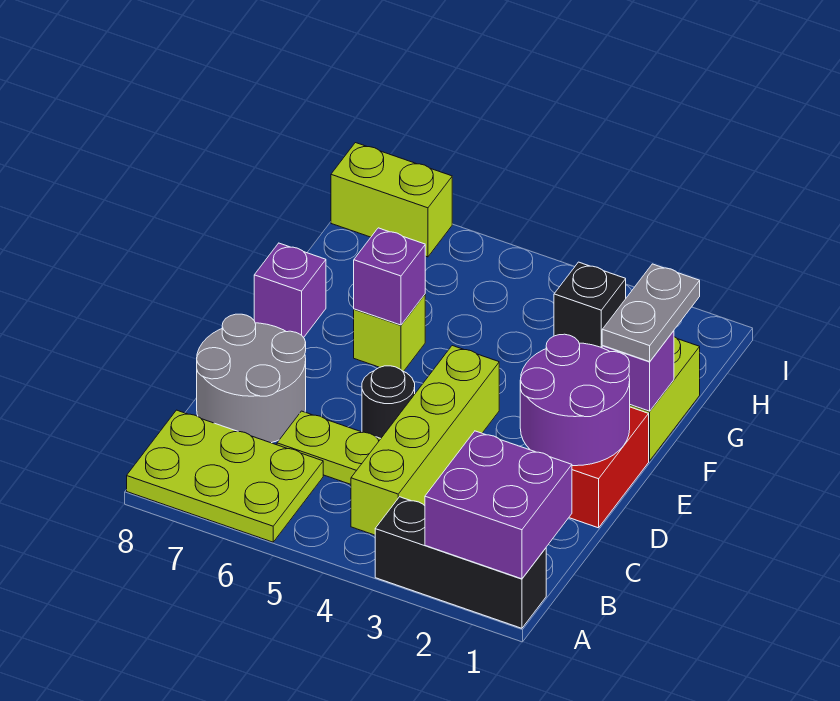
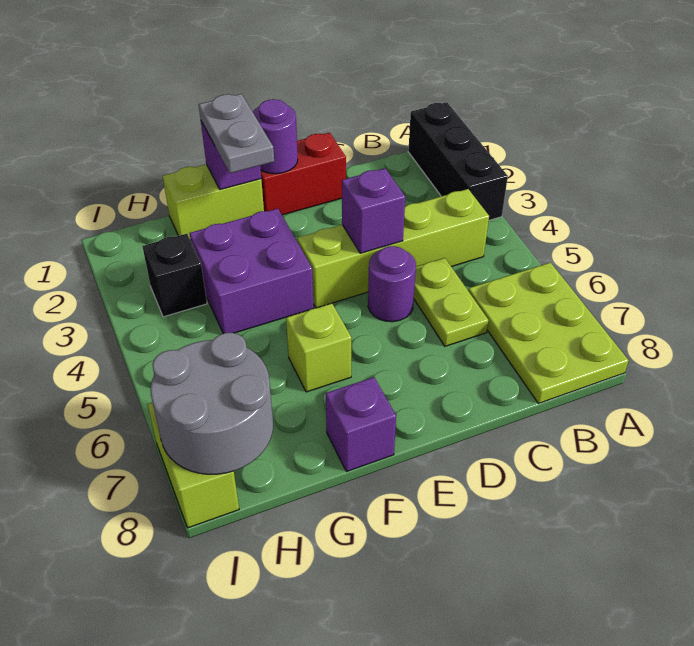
purple 2x2 brick [425,431,572,579] -> purple 2x2 brick moved to [190,209,314,334]
grey 2x2 round brick [197,314,306,443] -> grey 2x2 round brick moved to [151,333,273,474]
purple 2x2 round brick [520,334,630,466] -> purple 1x1 round brick [253,99,298,174]
black 1x1 round brick [362,366,415,438] -> purple 1x1 round brick [368,246,416,322]
grey 1x2 plate [602,264,700,362] -> grey 1x2 plate turned to [199,94,274,173]
purple 1x1 brick [354,228,425,325] -> purple 1x1 brick moved to [342,168,405,253]

